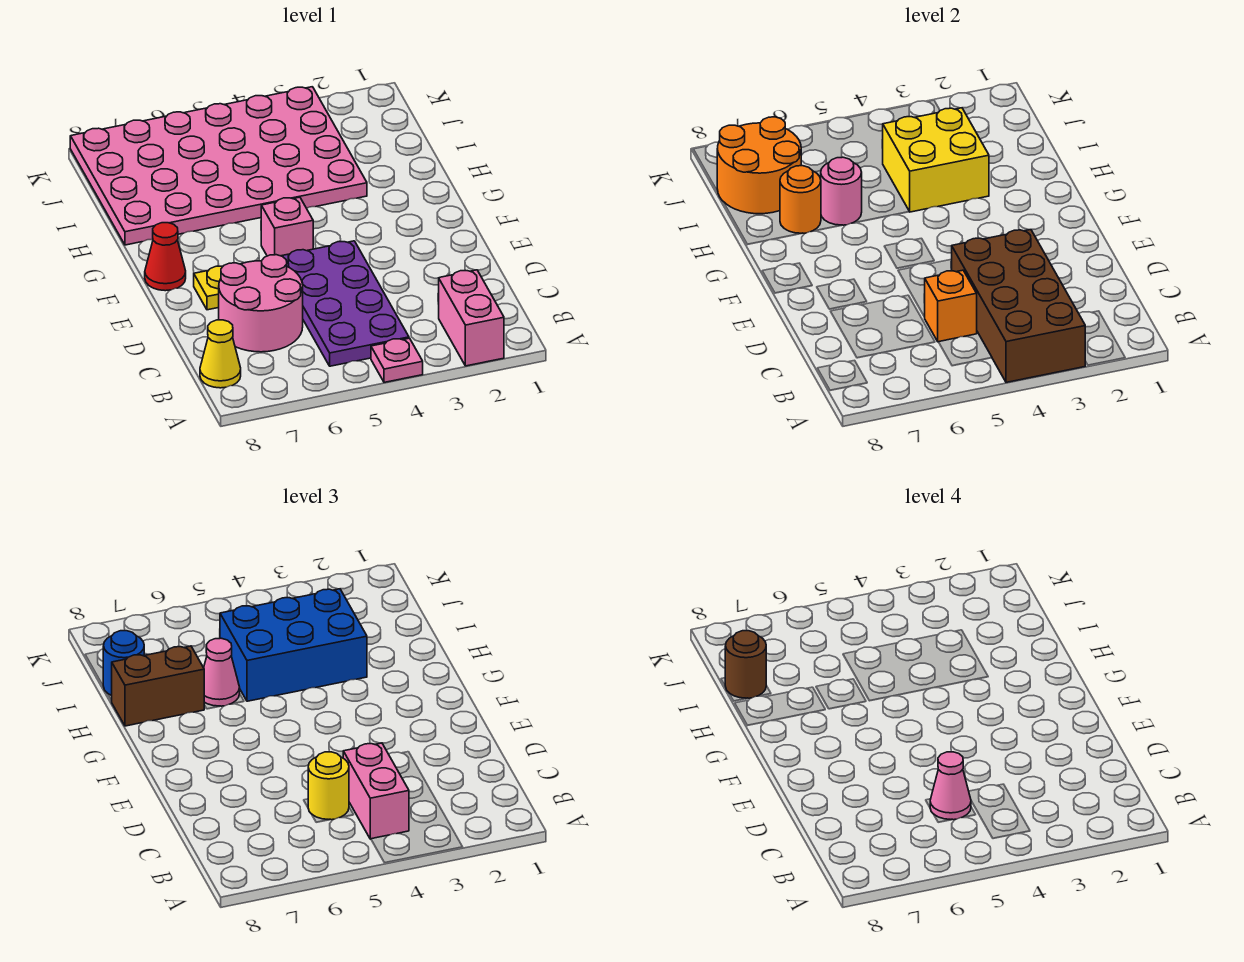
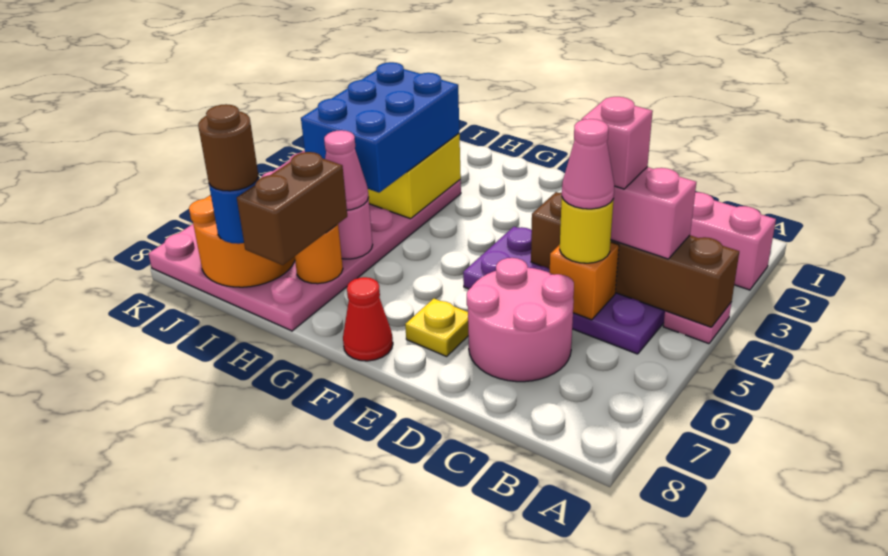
brown 2x4 brick [952,230,1086,382] -> brown 1x4 brick [531,192,739,327]
yellow 1x1 cone [200,320,241,388] -> none
pink 1x1 brick [261,197,313,256] -> pink 1x1 brick moved to [581,97,653,189]

